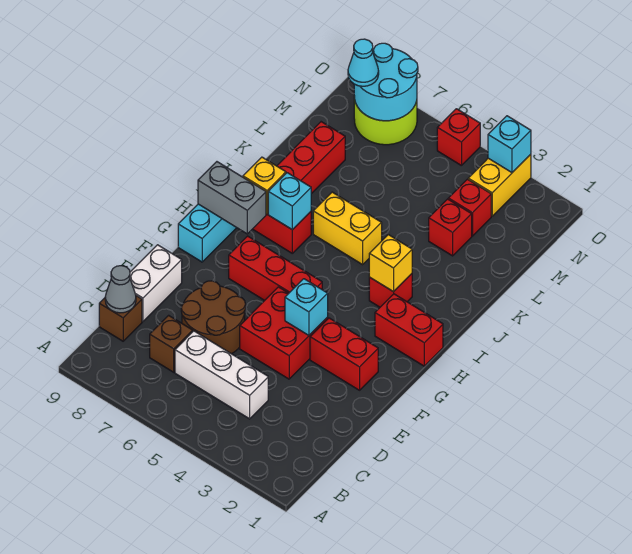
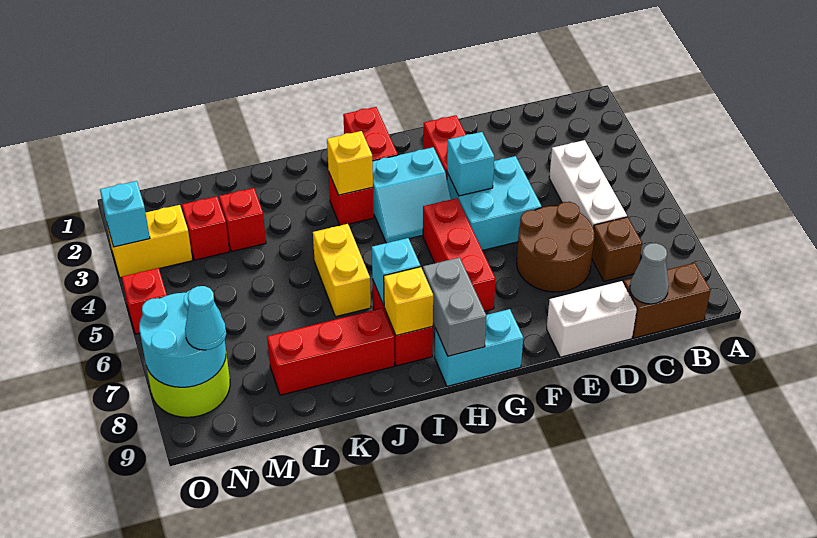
brown 1x1 brick [99,296,142,341] -> brown 1x2 brick [623,263,711,338]
red 2x2 brick [240,287,328,379] -> cyan 2x2 brick [447,156,542,250]
none -> cyan 2x2 slope [373,147,451,243]

